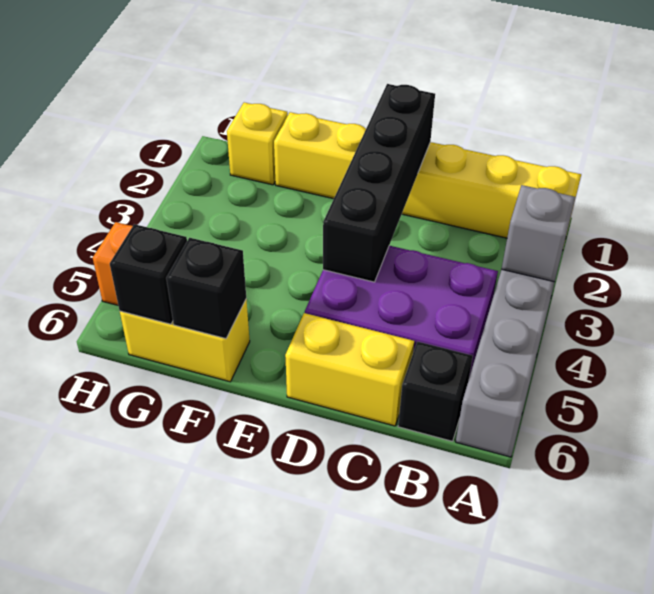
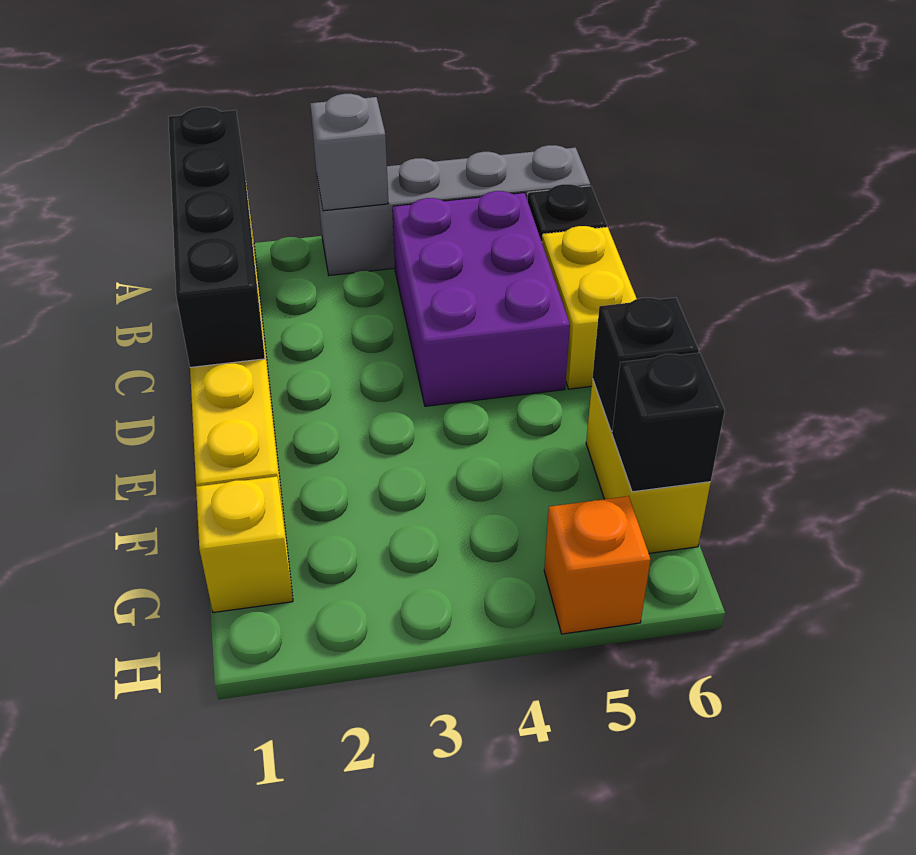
black 1x4 brick [323,84,435,282] -> black 1x4 brick turned to [168,107,265,367]

